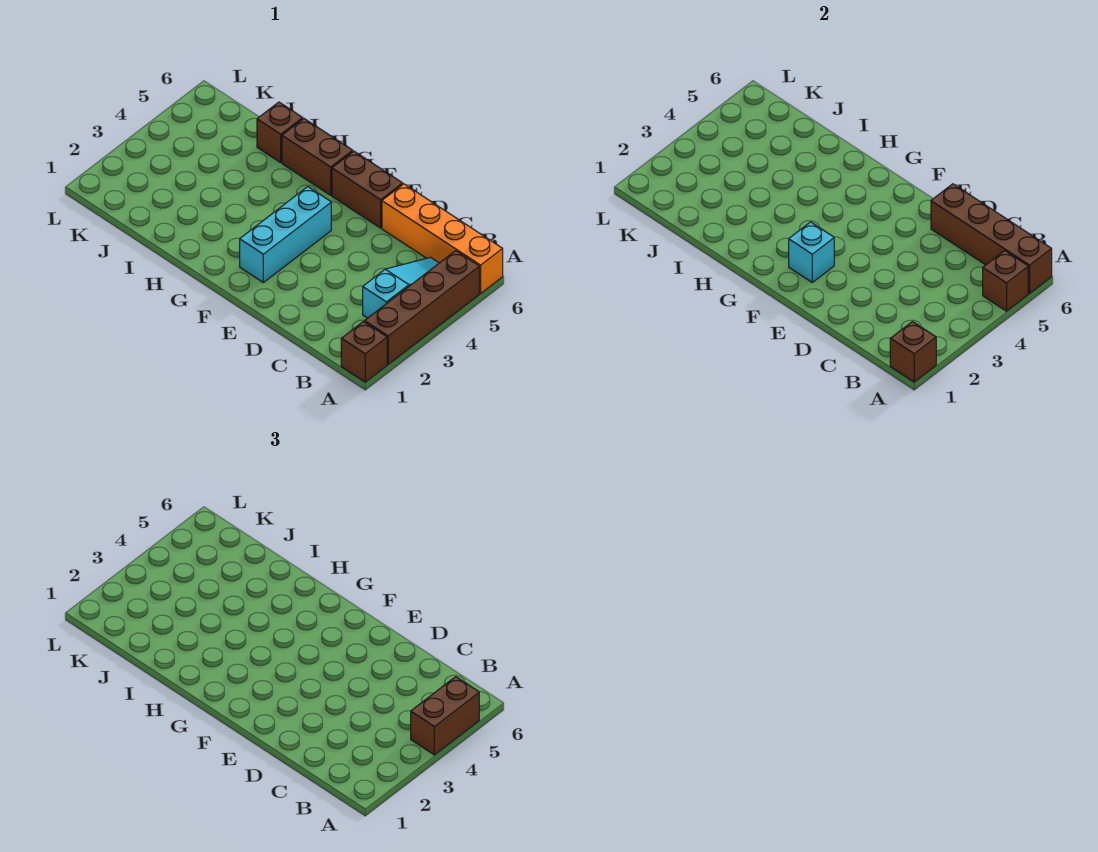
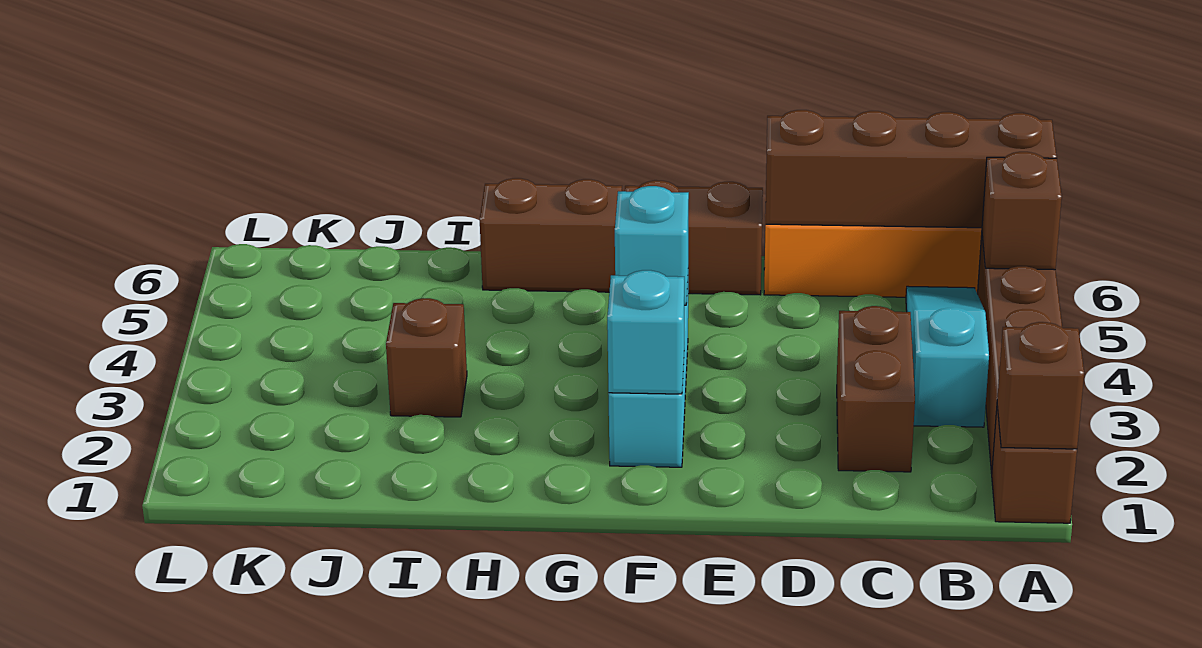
brown 1x2 brick [411,677,479,755] -> brown 1x2 brick moved to [837,306,915,472]
none -> cyan 1x1 brick [615,186,689,305]
brown 1x1 brick [257,102,303,162] -> brown 1x1 brick moved to [386,298,467,417]

